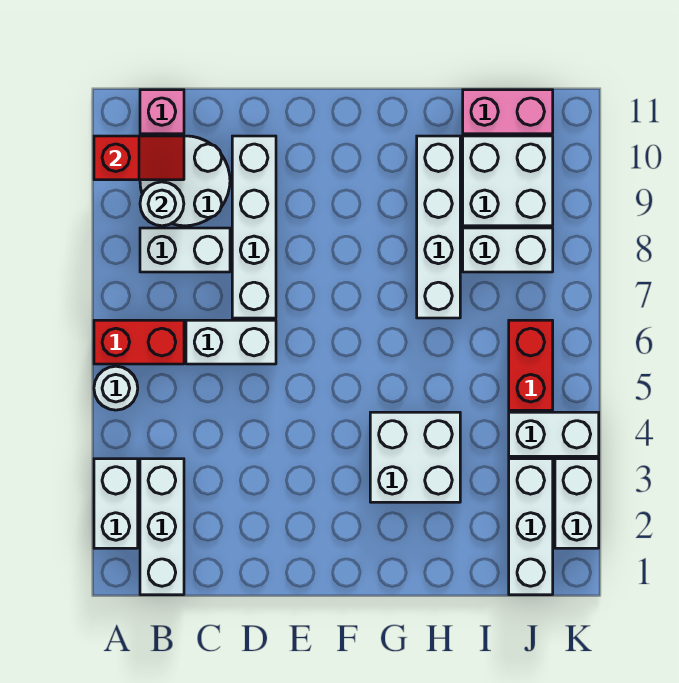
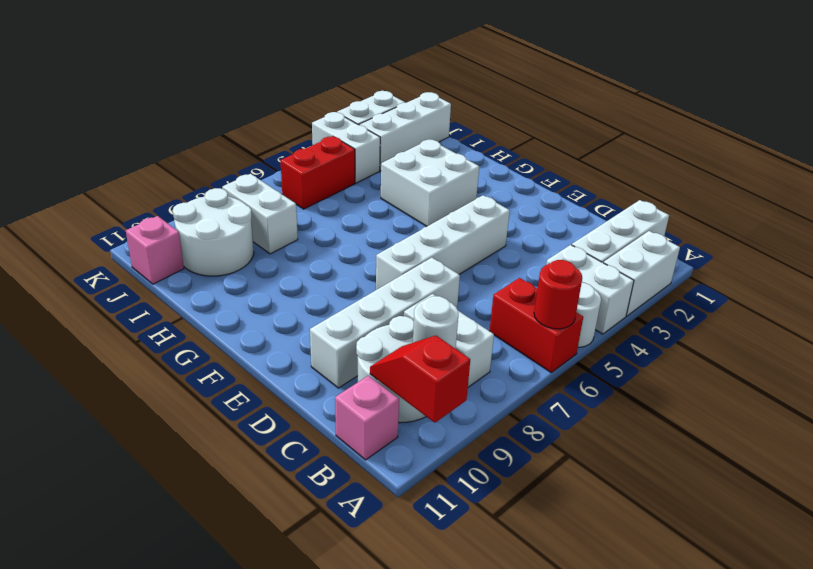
none -> red 1x1 round brick [534,260,582,329]
white 1x2 brick [186,320,276,364] -> white 1x2 brick moved to [546,245,634,334]
white 1x4 brick [417,136,460,318] -> white 1x4 brick moved to [376,195,510,290]
white 2x2 brick [463,136,553,226] -> white 2x2 round brick [173,188,254,276]
pink 1x2 brick [463,90,553,134] -> pink 1x1 brick [126,216,184,284]

